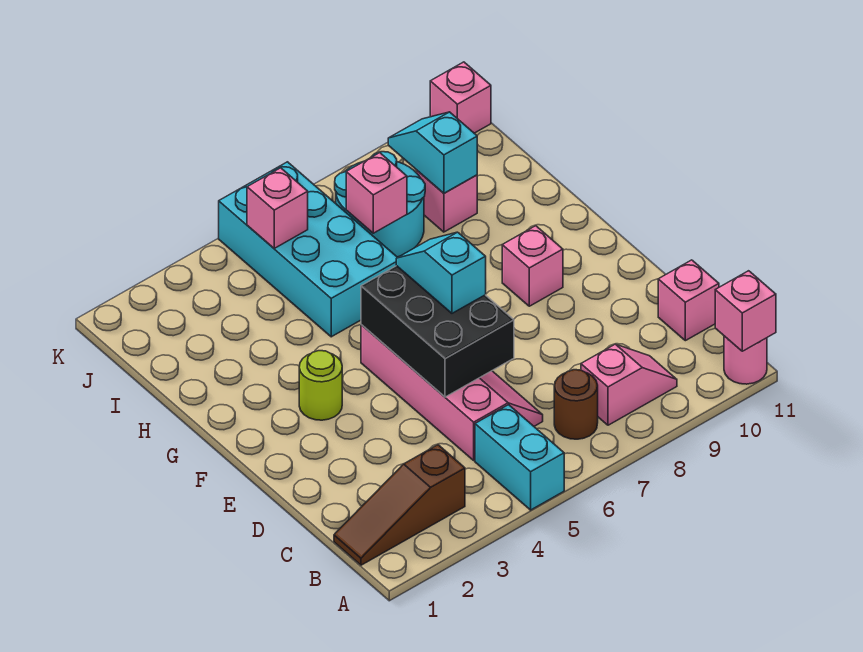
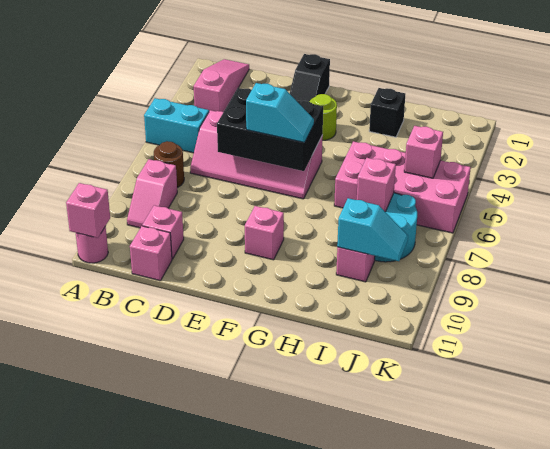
brown 1x3 slope [334,445,465,565] -> pink 1x3 slope [194,59,249,112]
none -> black 1x2 slope [290,54,330,102]
none -> black 1x1 brick [369,88,405,137]
cyan 2x4 brick [219,162,398,337] -> pink 2x4 brick [334,141,471,233]
pink 1x1 brick [430,62,491,133] -> pink 1x1 brick moved to [142,205,184,259]

